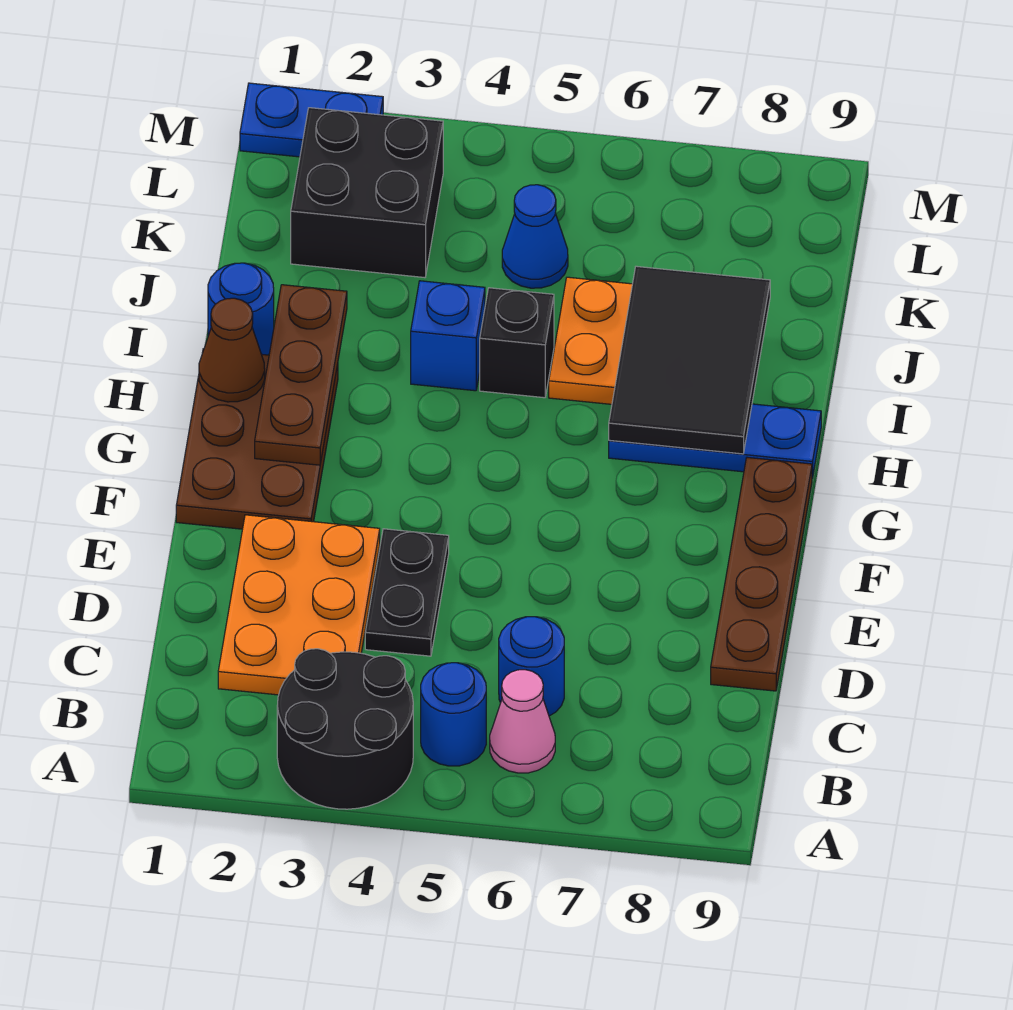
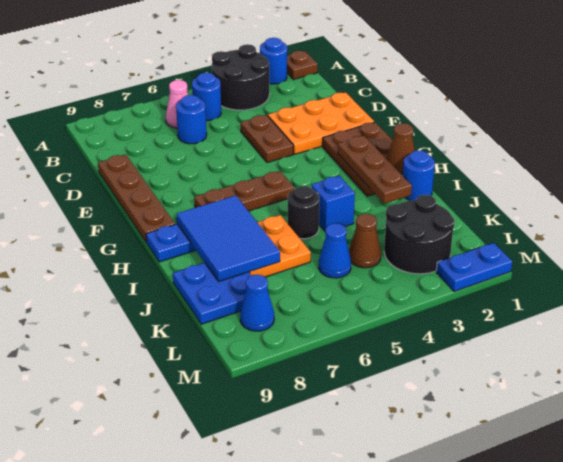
none -> brown 1x1 plate [287,51,317,79]
none -> blue 1x1 round brick [260,38,287,84]
orange 2x3 plate [218,515,380,695] -> orange 2x3 plate turned to [268,92,374,154]
black 1x2 plate [365,529,449,656] -> brown 1x2 plate [241,115,293,163]
none -> brown 1x3 plate [194,171,294,211]
black 2x3 tile [609,266,770,454] -> blue 2x3 tile [177,196,280,282]
black 1x1 brick [480,288,554,398] -> black 1x1 round brick [288,186,319,239]
none -> blue 2x2 plate [173,263,251,324]
black 2x2 brick [291,108,443,278] -> black 2x2 round brick [384,195,455,274]
none -> brown 1x1 cone [349,214,381,268]
none -> blue 1x1 cone [240,275,274,331]

